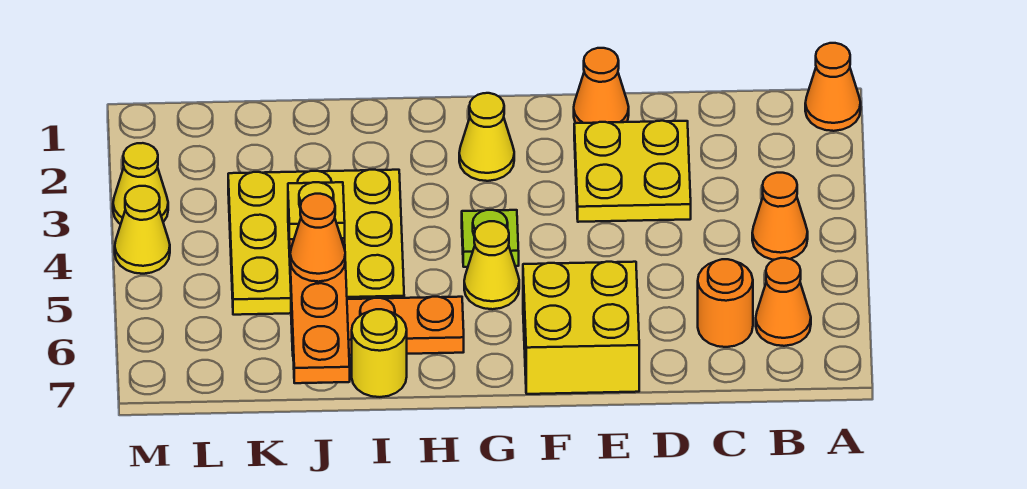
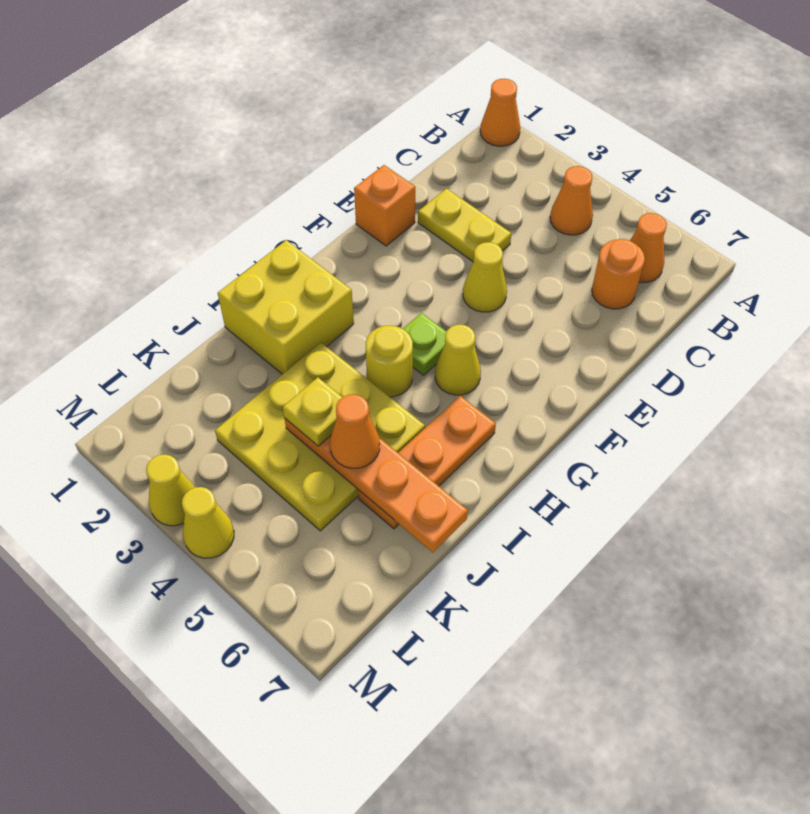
yellow 2x2 plate [574,121,691,222] -> yellow 1x2 plate [418,189,511,262]
orange 1x1 cone [574,48,629,123] -> orange 1x1 brick [354,165,415,246]
yellow 2x2 brick [523,262,639,394] -> yellow 2x2 brick moved to [218,240,354,374]
yellow 1x1 cone [459,93,514,181] -> yellow 1x1 cone moved to [463,242,507,312]
yellow 1x1 round brick [352,309,407,397] -> yellow 1x1 round brick moved to [366,326,413,397]

